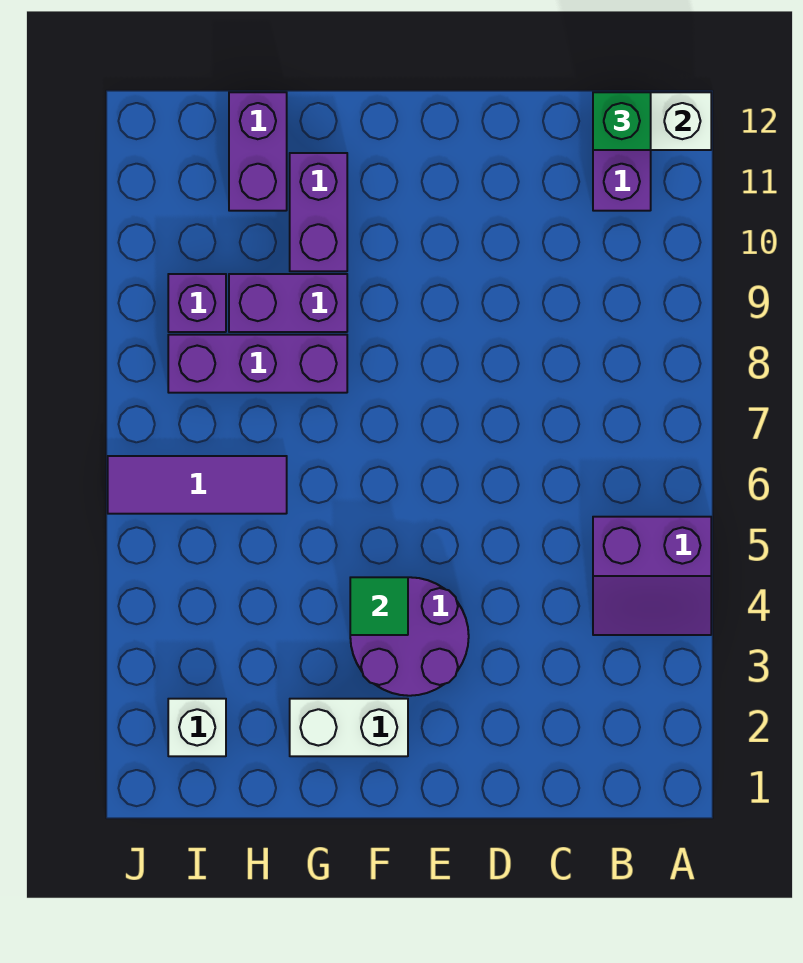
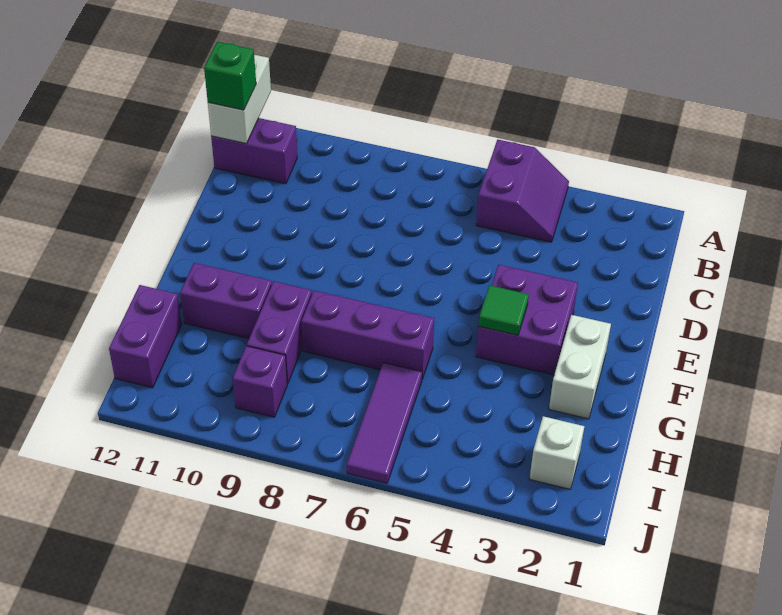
purple 2x2 round brick [350,577,469,696] -> purple 2x2 brick [476,265,578,375]
purple 1x3 brick [168,335,347,393] -> purple 1x3 brick turned to [301,291,434,379]
purple 1x2 brick [229,92,287,211] -> purple 1x2 brick turned to [109,285,182,388]

